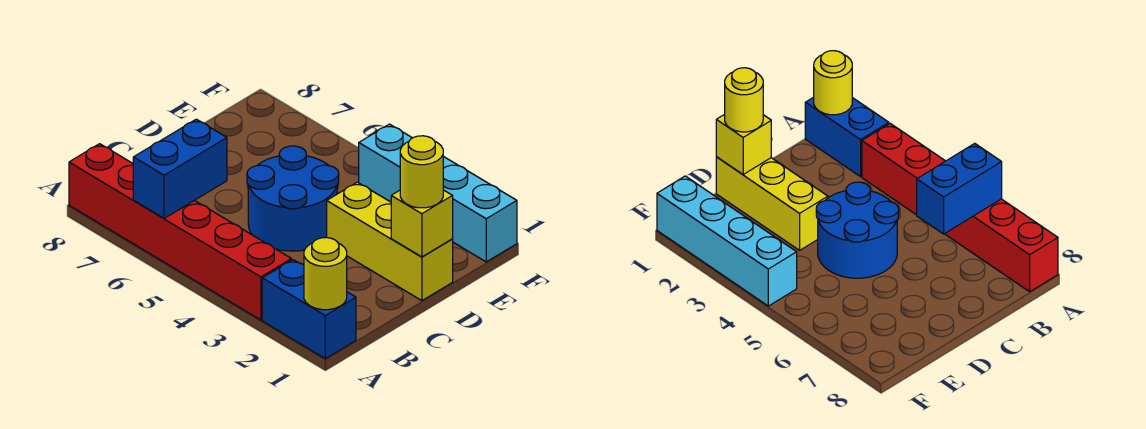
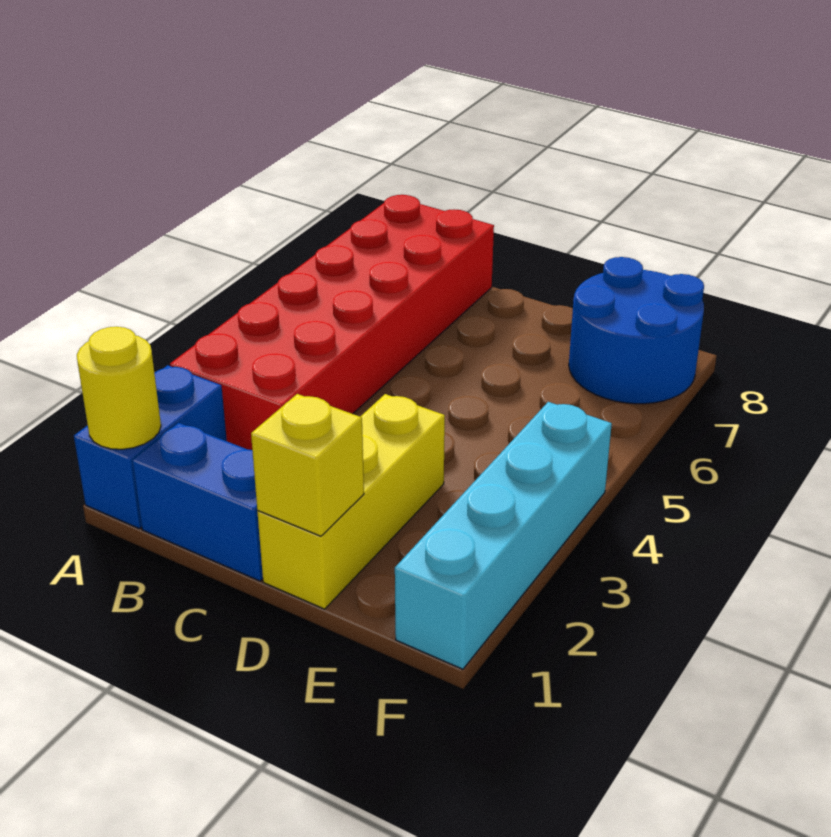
red 1x6 brick [69,144,292,320] -> red 2x6 brick [170,195,494,450]
blue 1x2 brick [133,119,227,218] -> blue 1x2 brick moved to [132,423,263,581]
blue 2x2 round brick [247,146,339,251] -> blue 2x2 round brick moved to [569,257,704,404]
yellow 1x1 round brick [400,136,443,208] -> none

